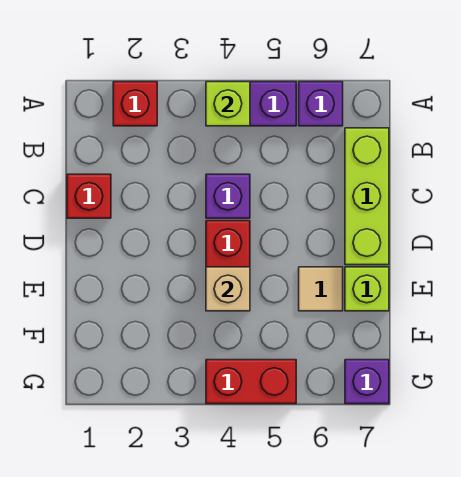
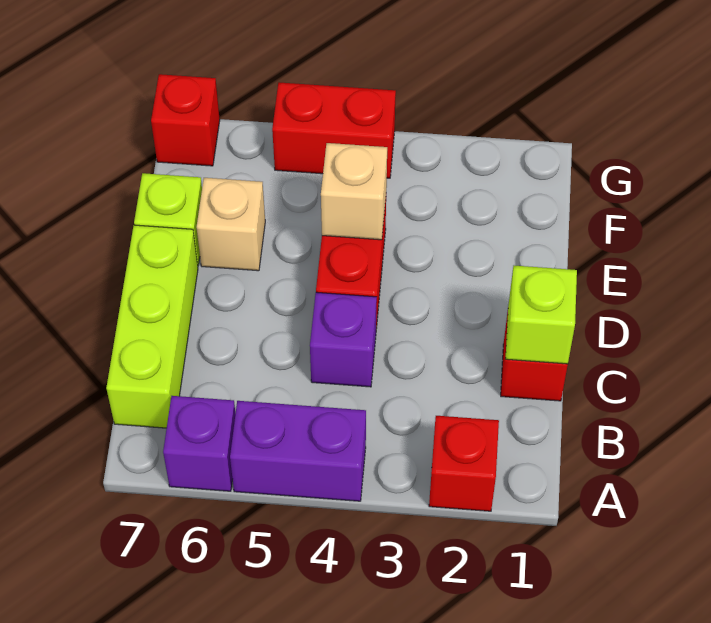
lime 1x1 brick [206,82,250,126] -> lime 1x1 brick moved to [505,266,577,364]
tan 1x1 tile [299,267,343,311] -> tan 1x1 brick [196,178,265,271]
purple 1x1 brick [345,360,389,404] -> red 1x1 brick [151,74,220,166]

